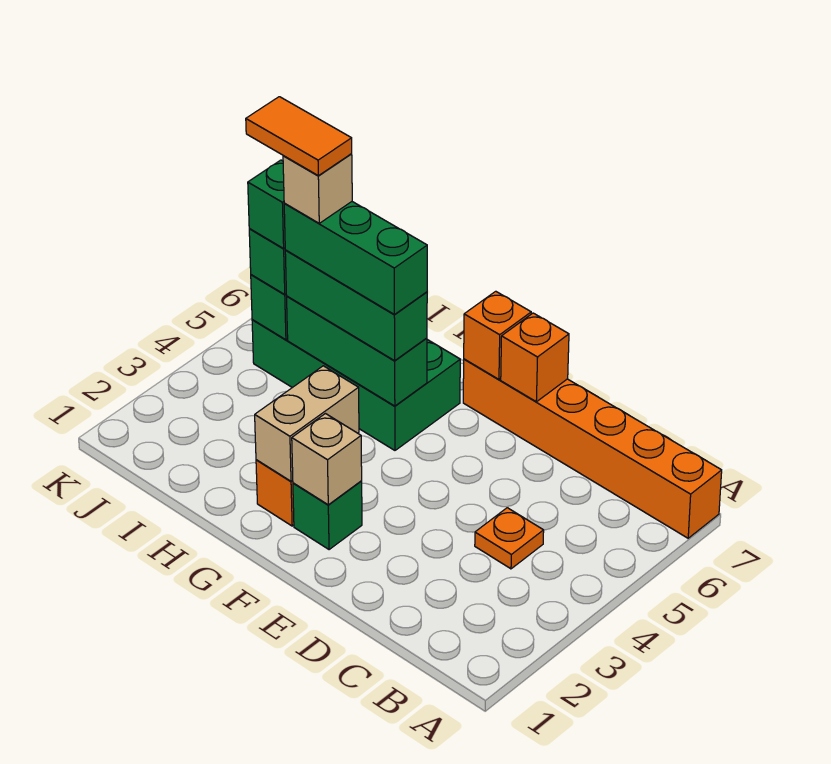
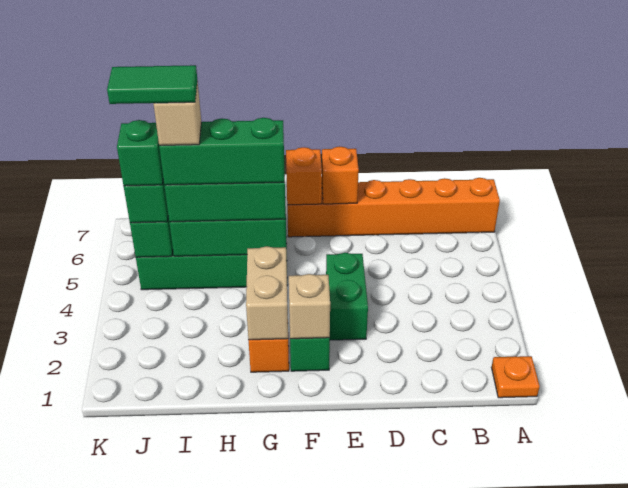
orange 1x1 plate [475,508,544,569] -> orange 1x1 plate moved to [491,356,540,398]
none -> green 1x2 brick [326,253,368,340]
orange 1x2 tile [246,97,352,176] -> green 1x2 tile [107,65,197,104]

